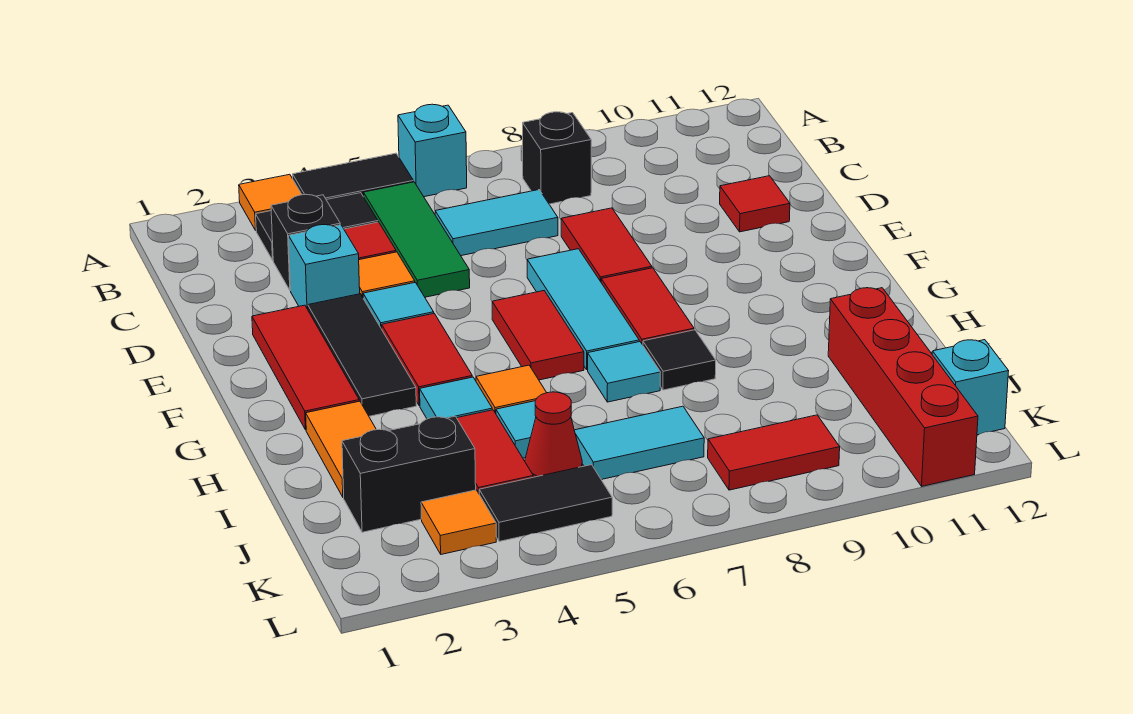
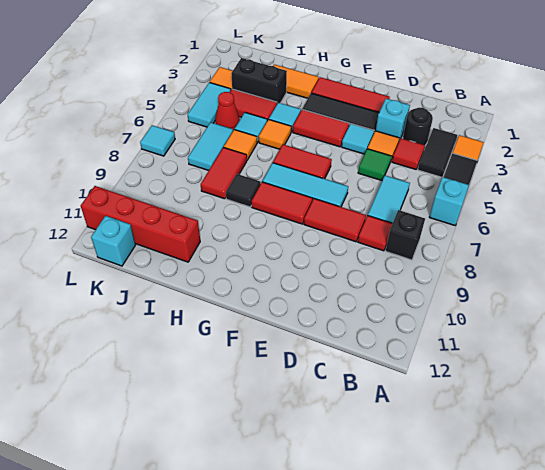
green 1x3 tile [363,182,470,297] -> green 1x1 tile [358,149,391,181]
black 1x1 brick [271,195,340,291] -> black 1x1 round brick [403,108,433,145]
red 1x1 tile [720,176,790,232] -> red 1x1 tile moved to [358,216,392,251]
cyan 1x1 tile [588,342,661,402] -> cyan 1x1 tile moved to [140,125,175,156]
none -> orange 1x1 tile [224,129,257,160]
black 1x2 brick [342,416,476,532] -> black 1x2 brick turned to [231,58,287,104]
black 1x2 tile [479,465,612,542] -> cyan 1x2 tile [188,82,231,127]
red 1x2 tile [708,415,840,490] -> red 1x2 tile moved to [201,147,247,199]

